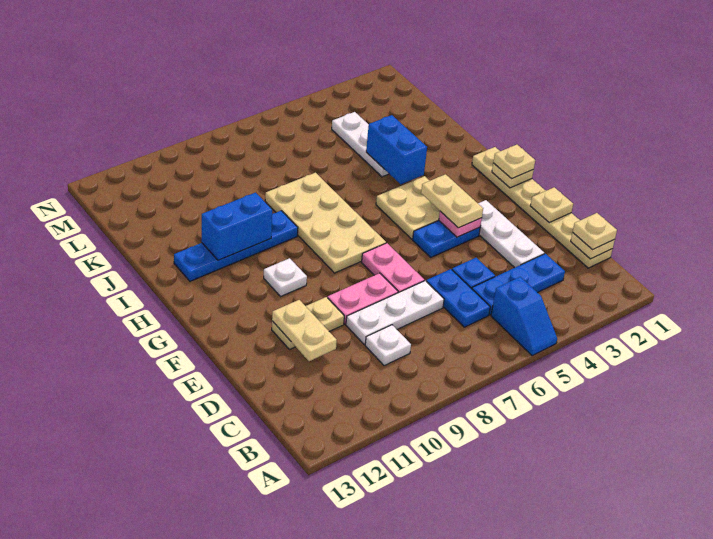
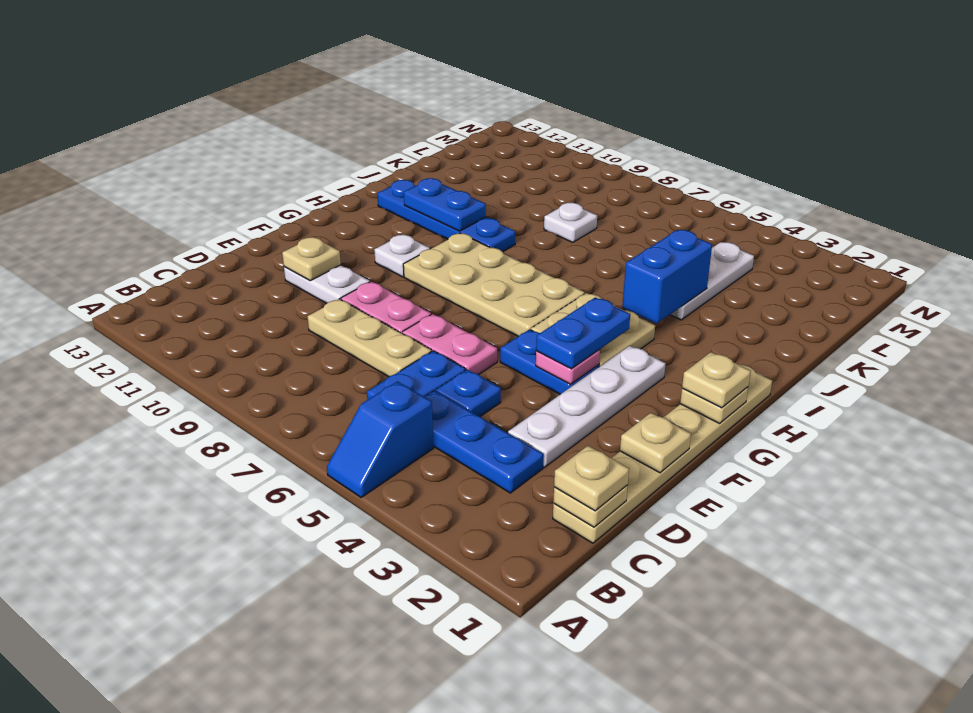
white 1x1 plate [365,325,411,366] -> white 1x1 plate moved to [544,203,597,242]
white 1x3 plate [478,200,544,268] -> white 1x4 plate [508,346,666,467]
white 1x3 plate [346,281,444,345] -> tan 1x3 plate [307,299,432,377]
tan 1x2 plate [272,300,337,361] -> tan 1x1 plate [282,237,341,281]
pink 1x2 plate [362,243,424,293] -> pink 1x2 plate turned to [402,314,497,374]
tan 1x2 plate [272,297,344,350] -> white 1x2 plate [284,265,370,303]
tan 1x2 plate [421,174,483,228] -> blue 1x2 plate [536,297,630,369]
tan 2x4 plate [265,173,386,273] -> tan 2x4 plate turned to [403,233,585,336]
blue 1x2 brick [202,193,272,260] -> blue 1x2 plate [404,178,486,231]

